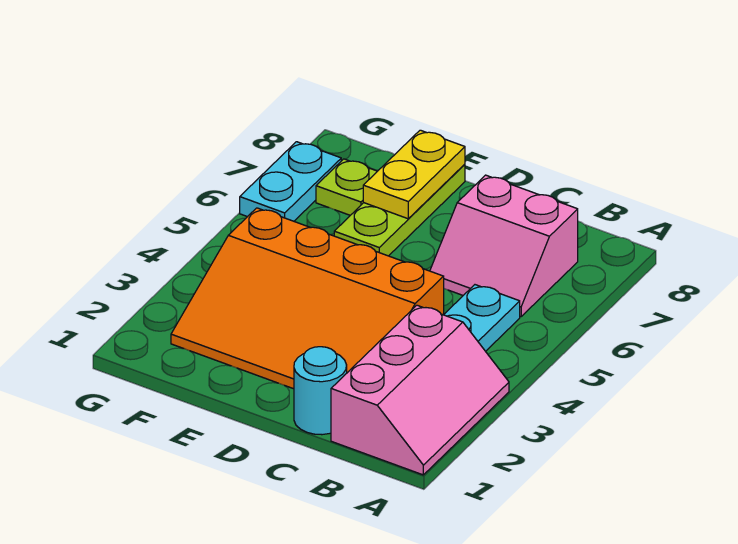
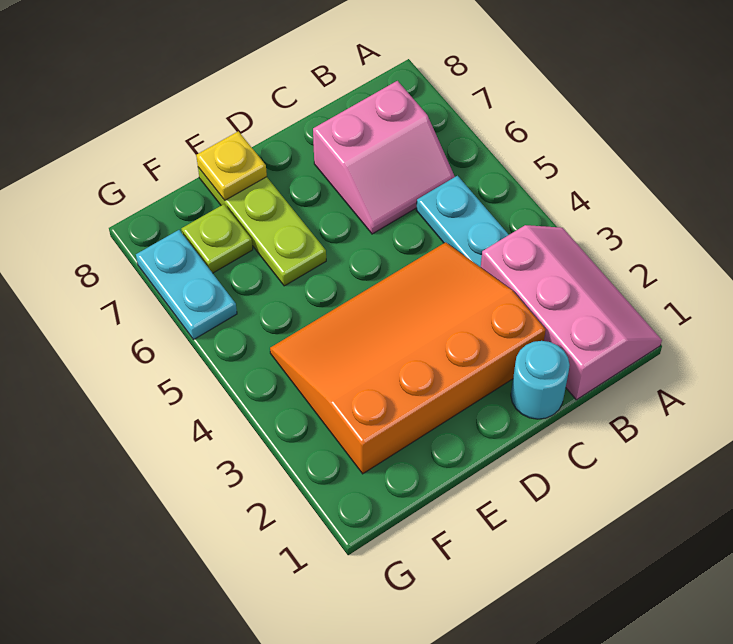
orange 3x4 slope [171,208,444,389] -> orange 3x4 slope turned to [270,242,546,474]
yellow 1x2 plate [363,130,465,219] -> yellow 1x1 plate [196,131,267,200]

